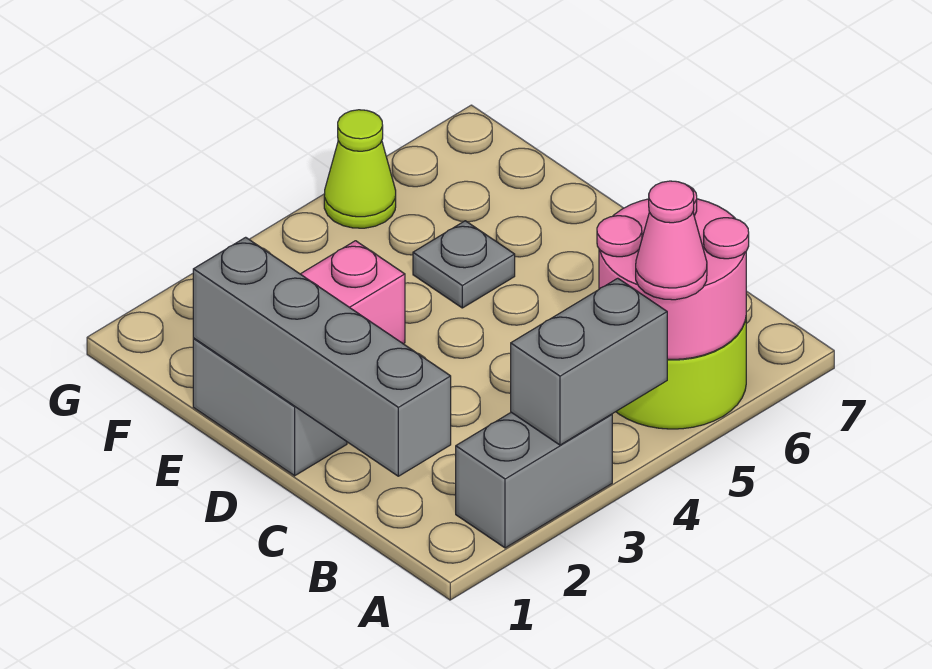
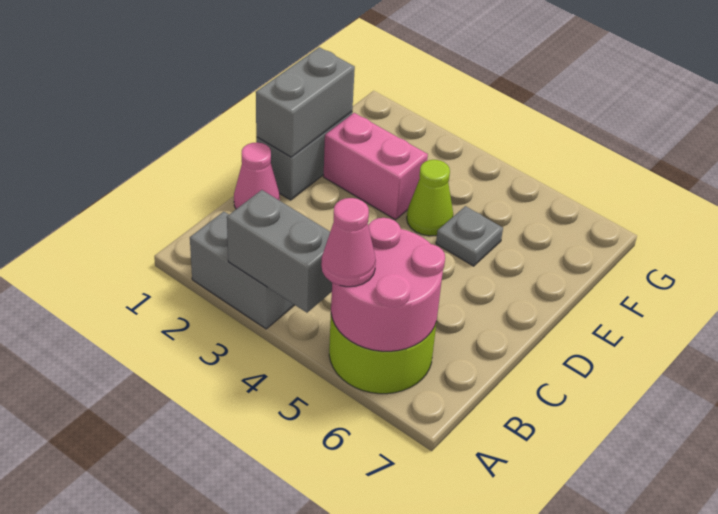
grey 1x4 brick [193,237,451,476] -> grey 1x2 brick [256,47,355,157]
none -> pink 1x1 cone [234,142,280,209]
lime 1x1 cone [324,110,396,228] -> lime 1x1 cone moved to [407,160,453,236]

